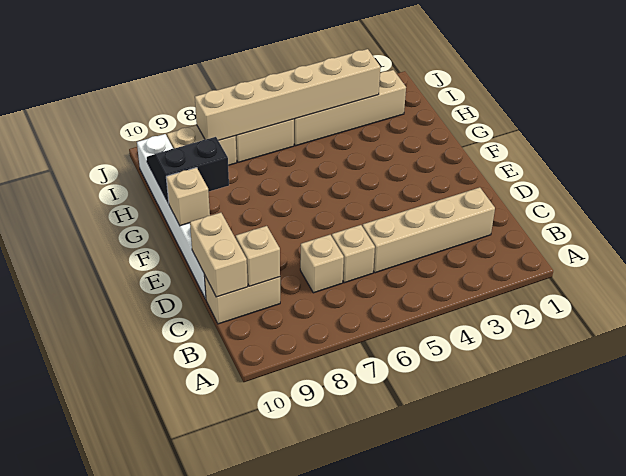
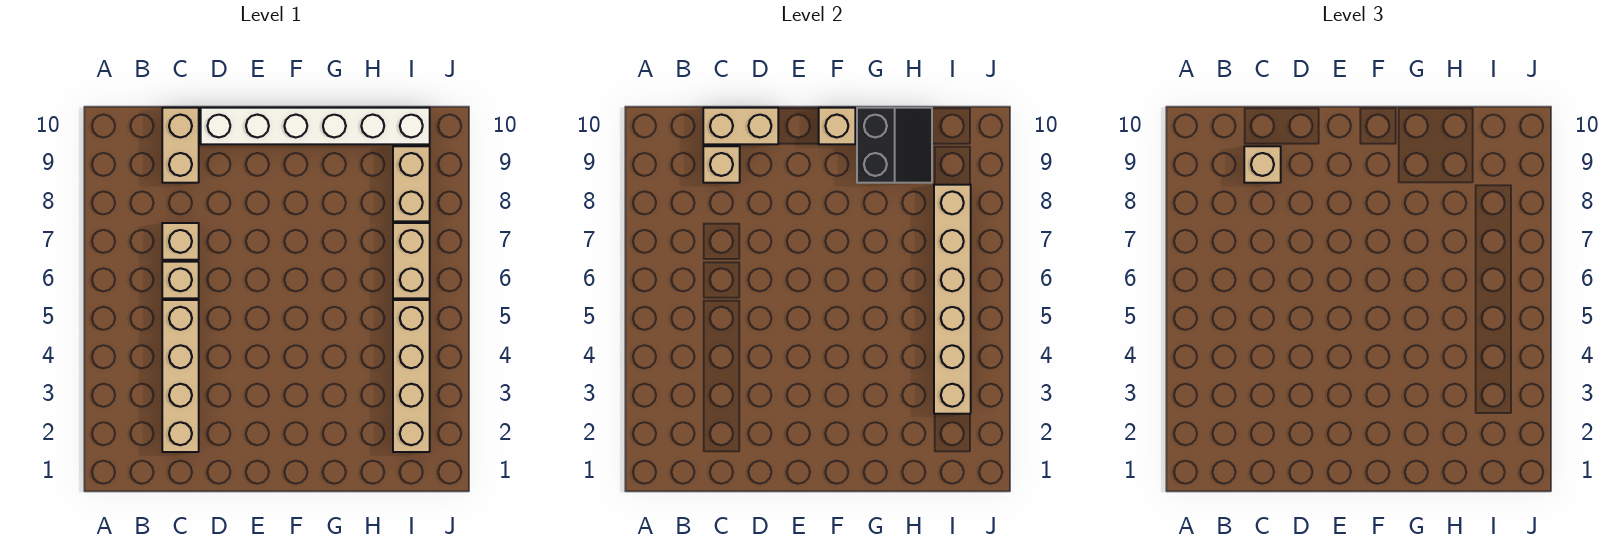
none -> tan 1x1 brick [1244,146,1281,183]

